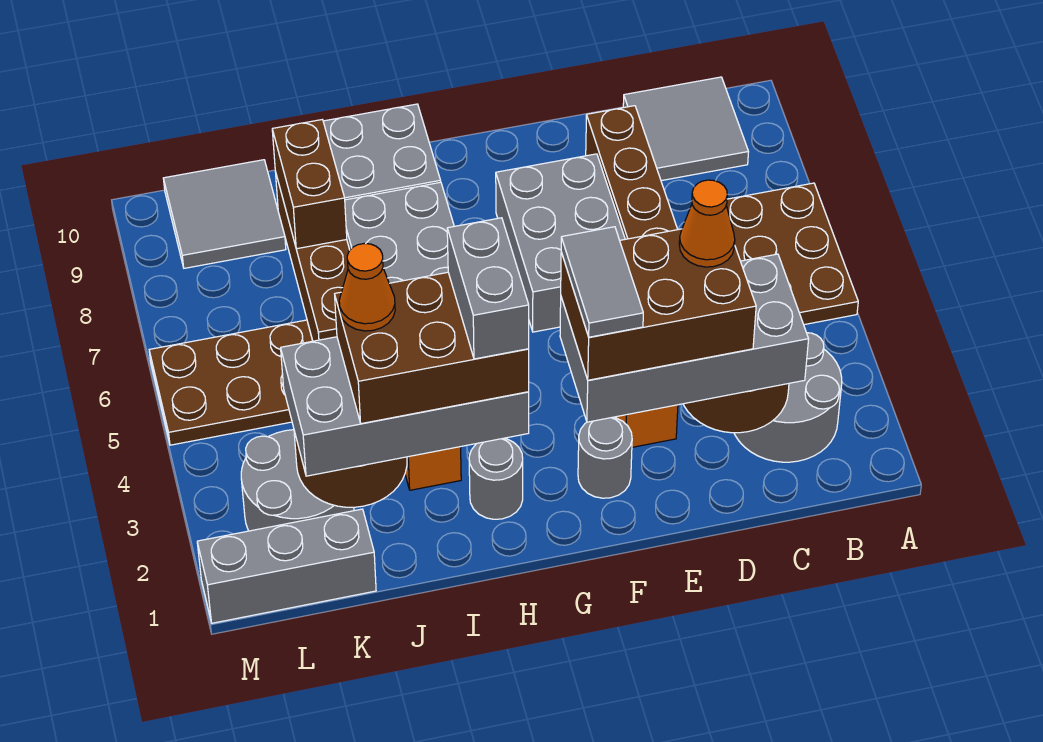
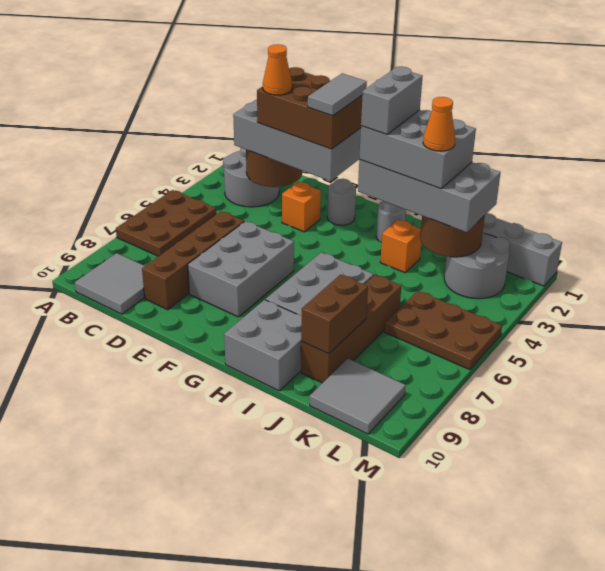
brown 2x3 brick [335,272,529,424] -> grey 2x3 brick [359,110,476,189]

